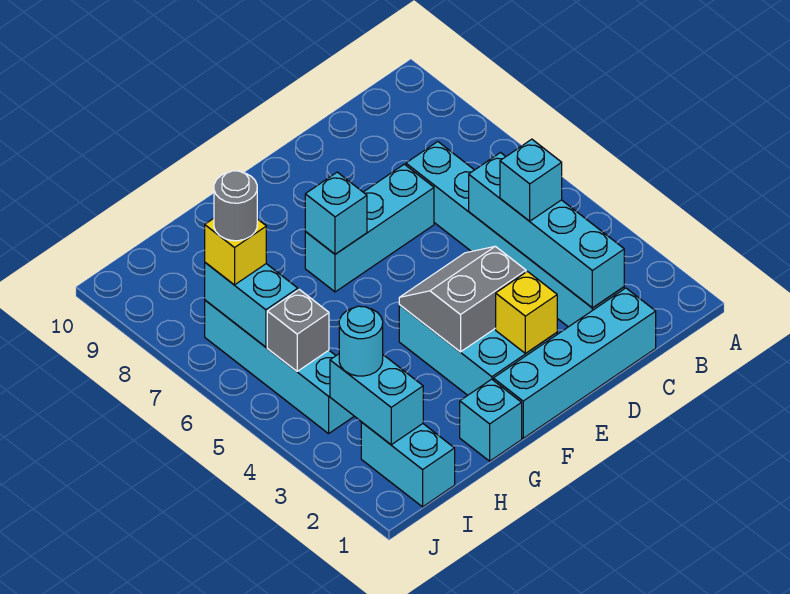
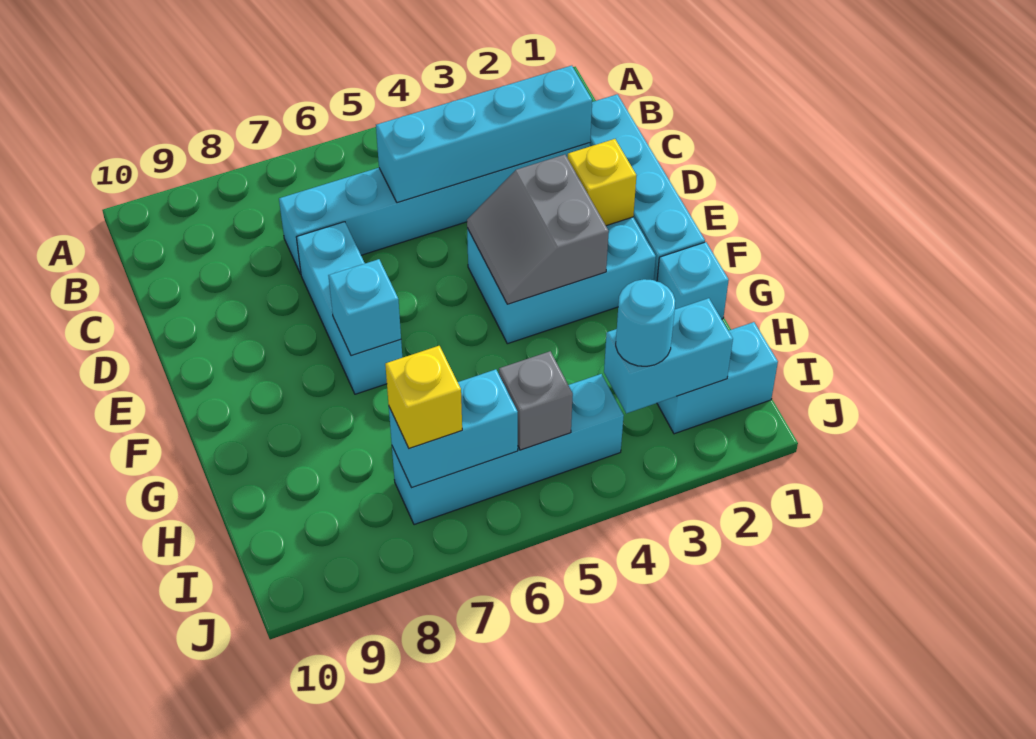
cyan 1x1 brick [500,139,562,221] -> none
grey 1x1 round brick [214,171,257,241] -> none

